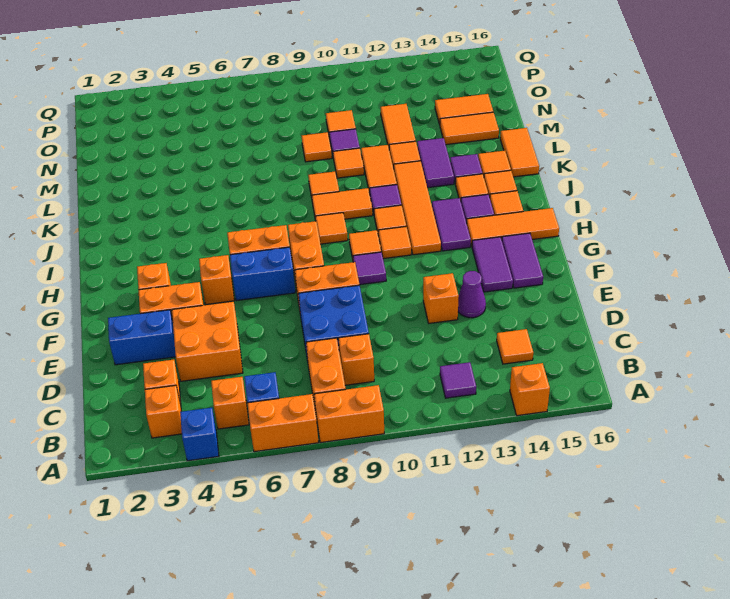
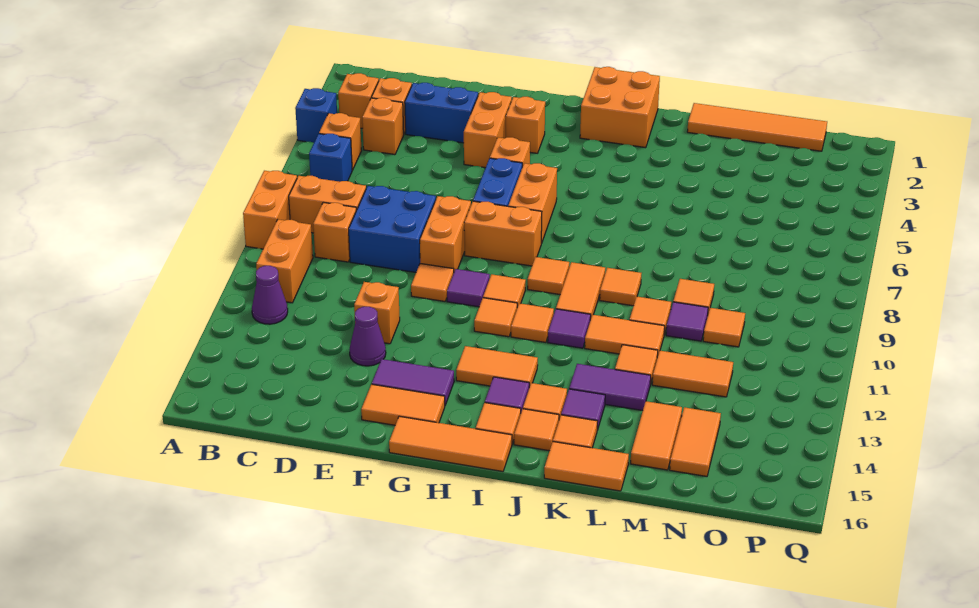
orange 1x2 brick [247,394,319,452] -> orange 1x2 brick moved to [256,219,313,303]
orange 1x1 brick [510,363,550,416] -> orange 1x1 brick moved to [362,98,404,155]
purple 1x1 tile [440,362,476,398] -> purple 1x1 cone [252,266,288,324]
orange 1x1 tile [497,329,533,364] -> orange 1x1 tile moved to [411,264,454,301]
orange 2x2 brick [172,302,243,381] -> orange 2x2 brick moved to [580,67,660,148]
blue 1x2 brick [108,310,176,365] -> blue 1x2 brick turned to [405,83,478,143]
purple 1x2 tile [502,233,543,288] -> orange 1x2 tile [361,384,445,425]
orange 1x4 tile [394,161,441,255] -> orange 1x4 tile moved to [687,103,827,151]
purple 1x2 tile [432,198,471,251] -> orange 1x2 tile [456,346,538,387]
orange 1x3 tile [467,208,559,246] -> orange 1x3 tile turned to [389,416,512,471]

